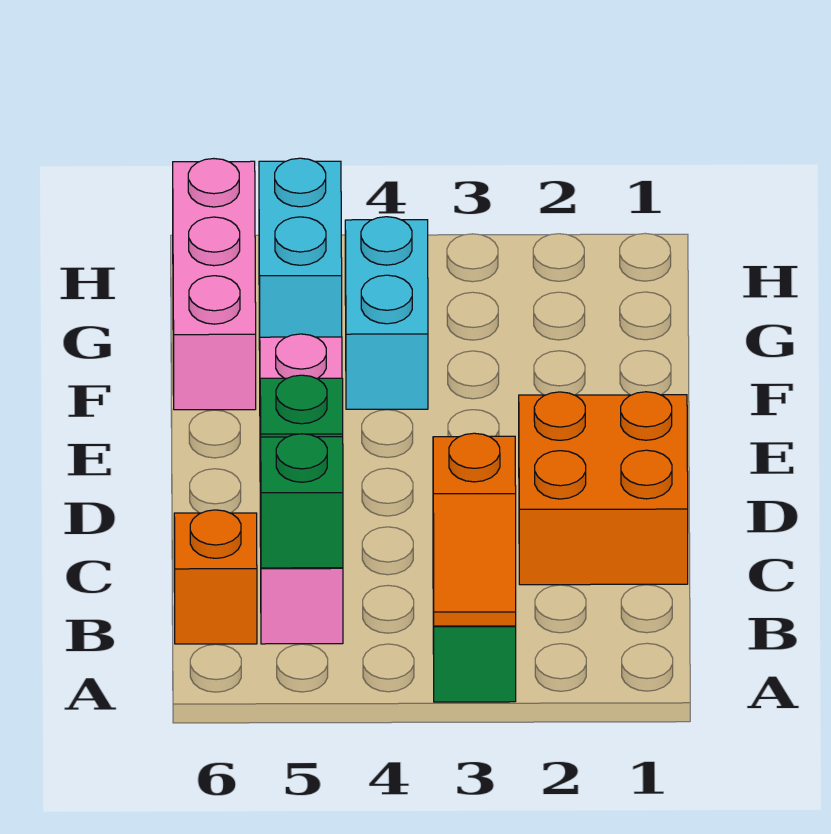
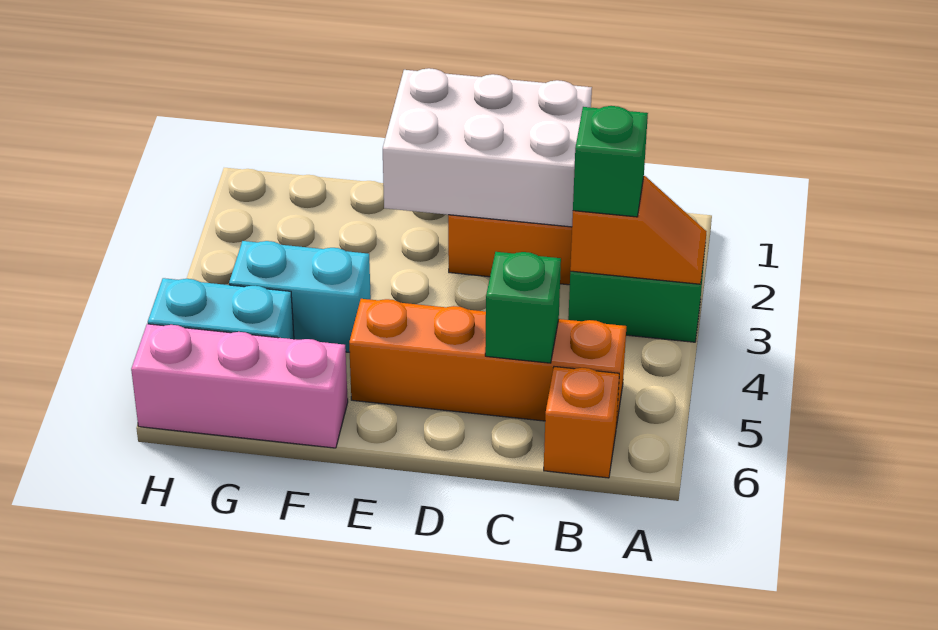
pink 1x4 brick [260,334,343,644] -> orange 1x4 brick [349,299,626,427]
green 1x1 brick [260,434,343,568] -> green 1x1 brick moved to [573,106,648,217]
none -> white 2x3 brick [383,68,592,227]

